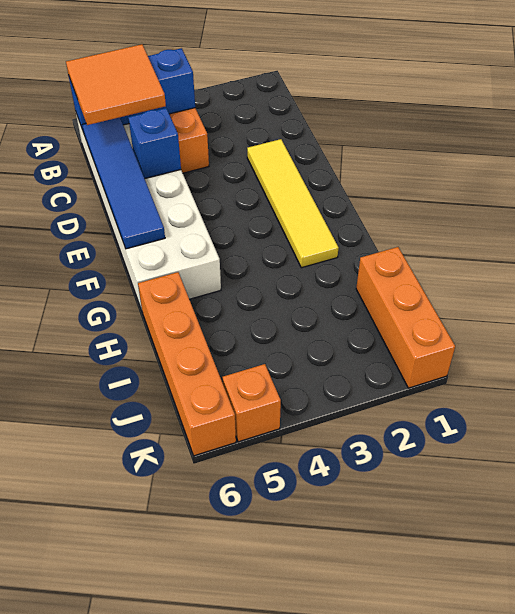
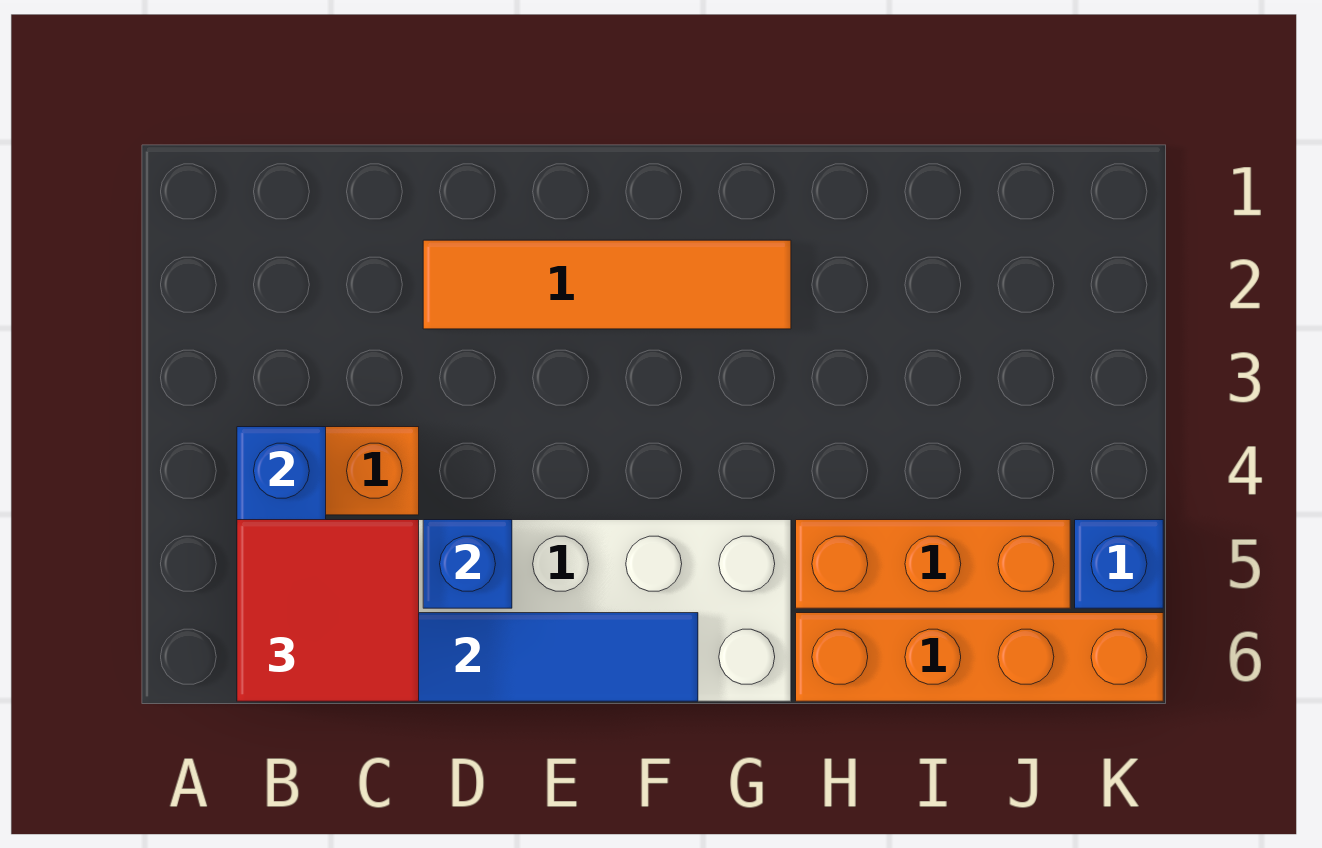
orange 2x2 tile [66,44,166,125] -> red 2x2 tile [237,520,419,701]
yellow 1x4 tile [247,139,338,268] -> orange 1x4 tile [423,240,791,329]
orange 1x3 brick [356,247,455,388] -> orange 1x3 brick moved to [796,520,1070,608]
orange 1x1 brick [222,364,281,442] -> blue 1x1 brick [1075,520,1163,608]

